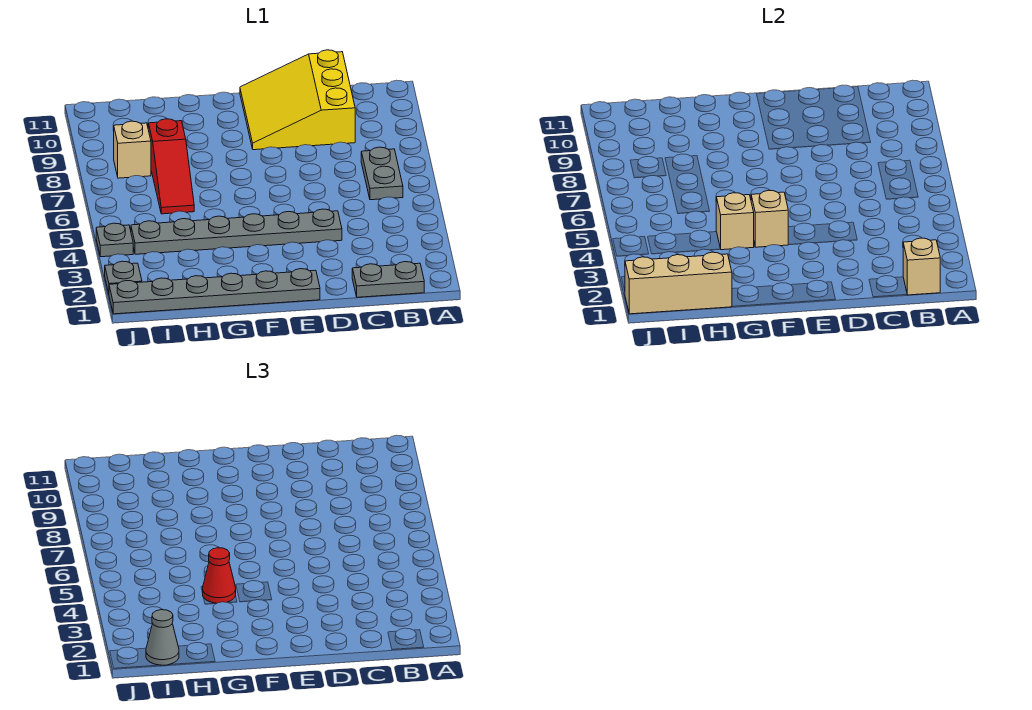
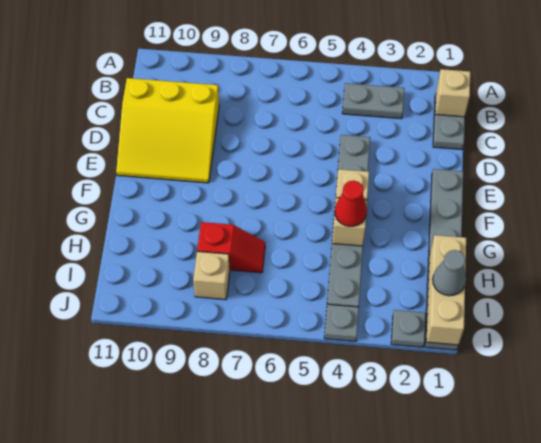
grey 1x2 plate [361,147,403,200] -> grey 1x2 plate moved to [342,83,404,119]
red 1x3 slope [148,119,194,214] -> red 1x2 slope [197,222,265,273]

